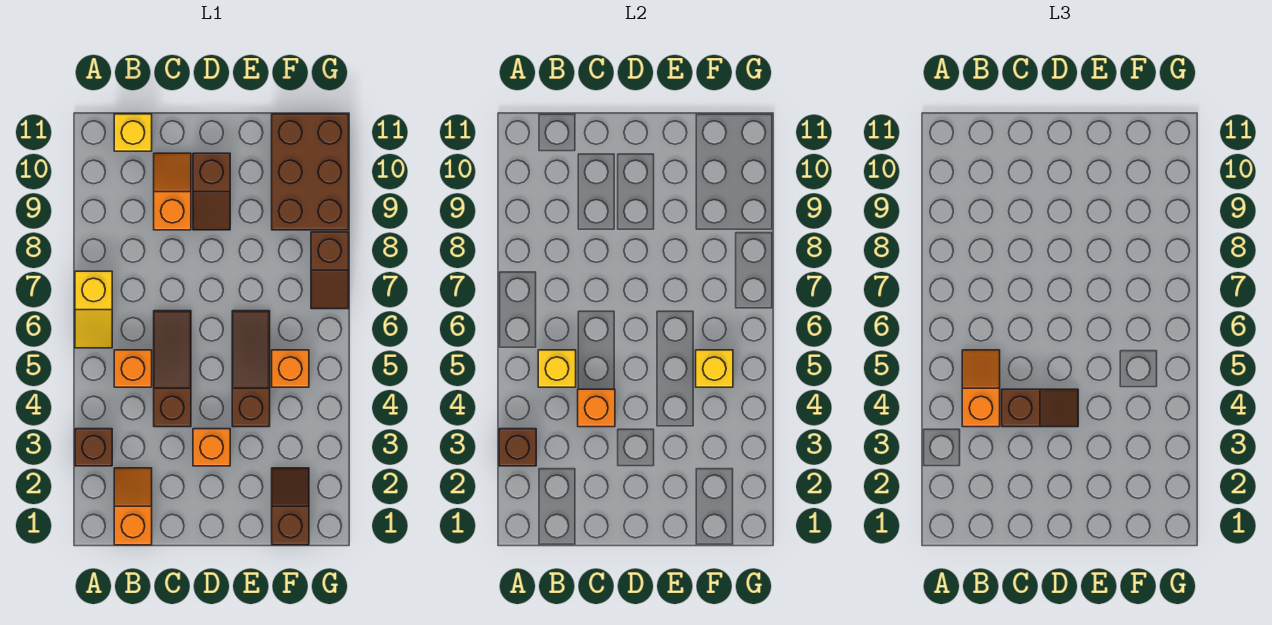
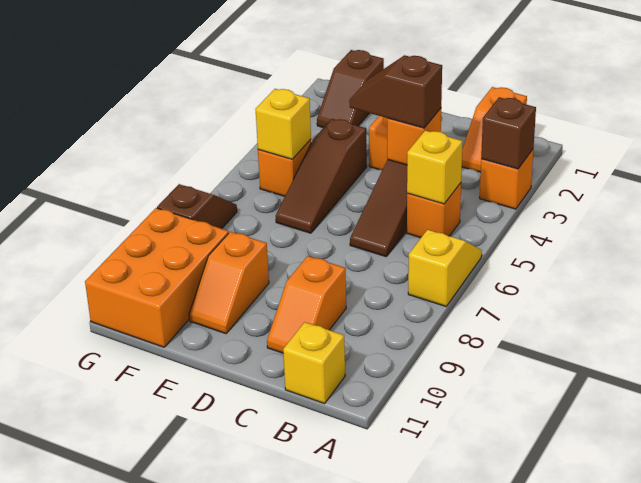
brown 1x1 brick [75,429,112,466] -> orange 1x1 brick [480,150,533,209]
orange 1x2 slope [962,350,1000,427] -> orange 1x2 slope moved to [189,232,269,334]
brown 1x2 slope [193,153,230,230] -> none
brown 2x3 brick [272,114,349,230] -> orange 2x3 brick [85,208,229,347]

